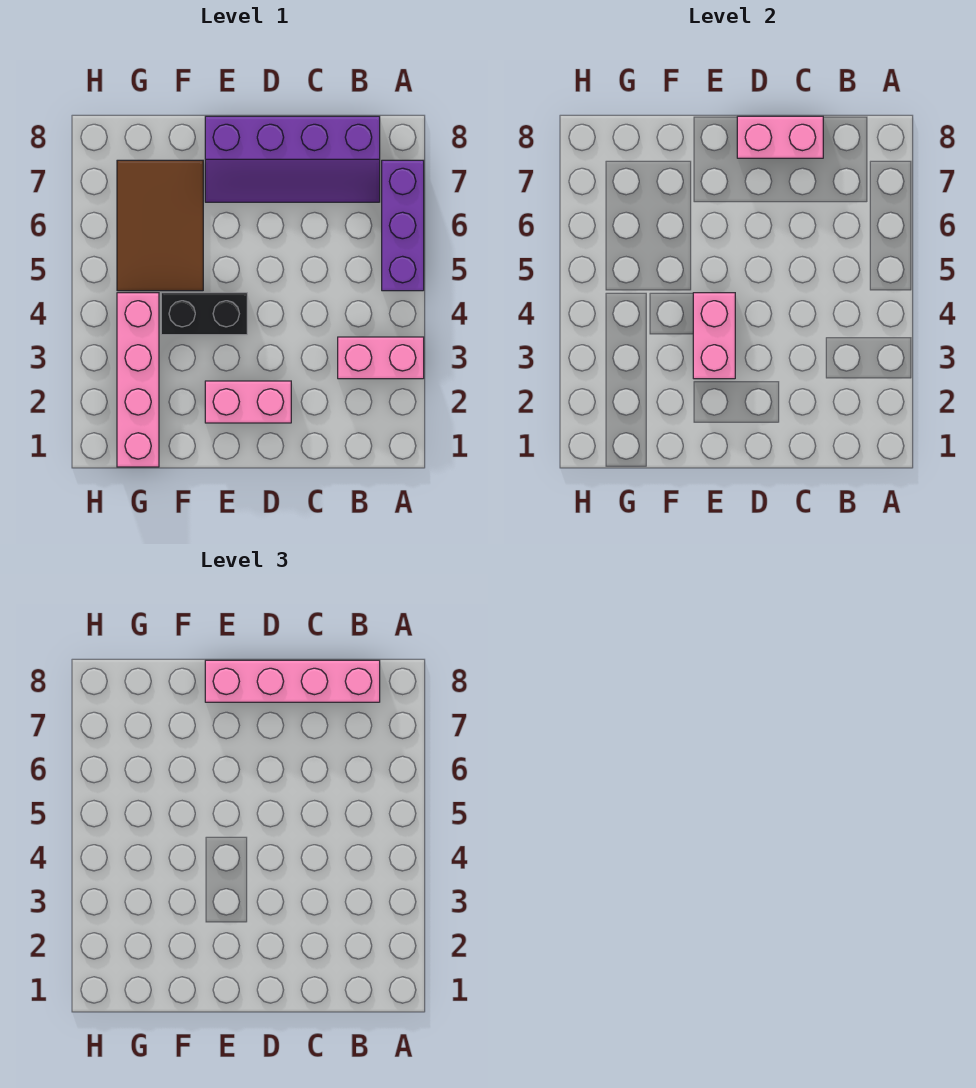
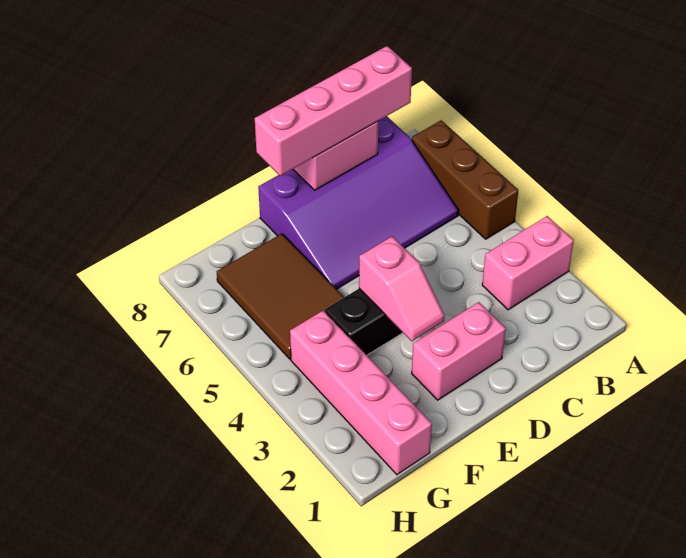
purple 1x3 brick [382,160,424,291] -> brown 1x3 brick [412,120,518,239]
purple 2x4 slope [205,116,380,202] -> purple 3x4 slope [258,116,459,289]
pink 1x2 brick [693,293,735,379] -> pink 1x2 slope [359,236,445,341]

